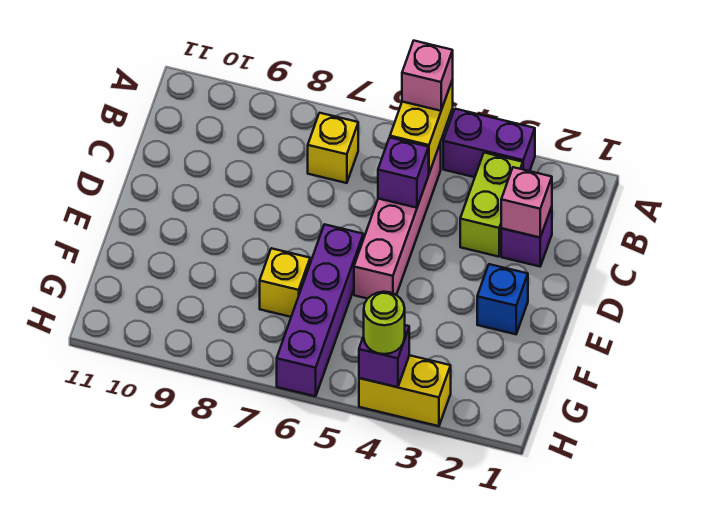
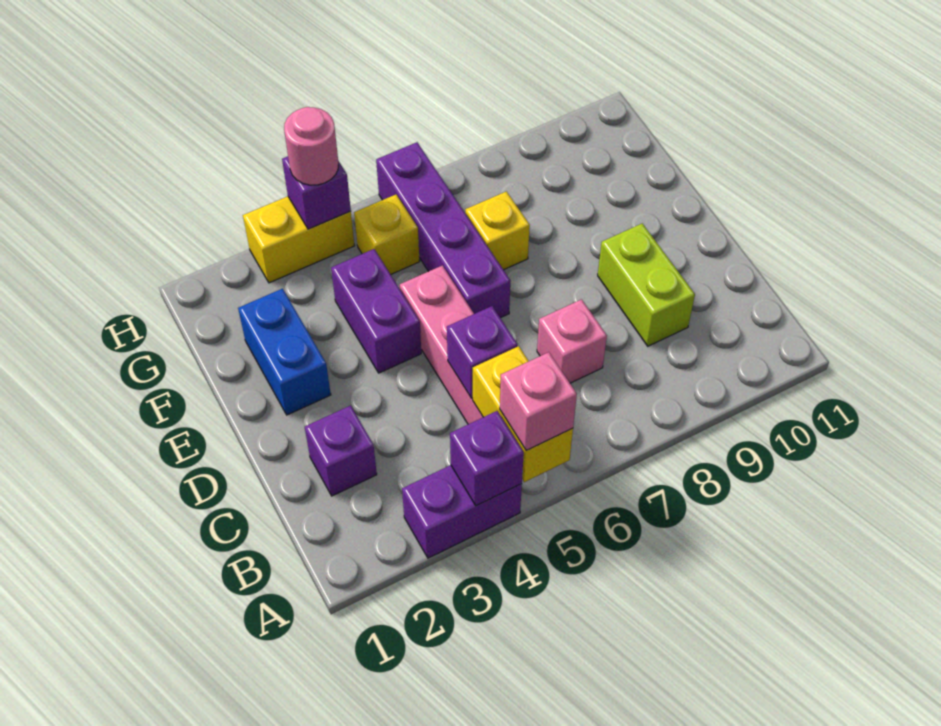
none -> purple 1x1 brick [450,411,524,506]
lime 1x2 brick [460,153,523,257] -> lime 1x2 brick moved to [598,224,695,346]
yellow 1x1 brick [308,113,358,183] -> yellow 1x1 brick moved to [354,195,420,275]
pink 1x1 brick [501,167,552,238] -> pink 1x1 brick moved to [537,299,607,383]
blue 1x1 brick [477,264,528,334] -> blue 1x2 brick [238,289,331,415]
none -> purple 1x2 brick [331,249,421,373]
lime 1x1 round brick [364,292,405,354] -> pink 1x1 round brick [284,107,338,185]

